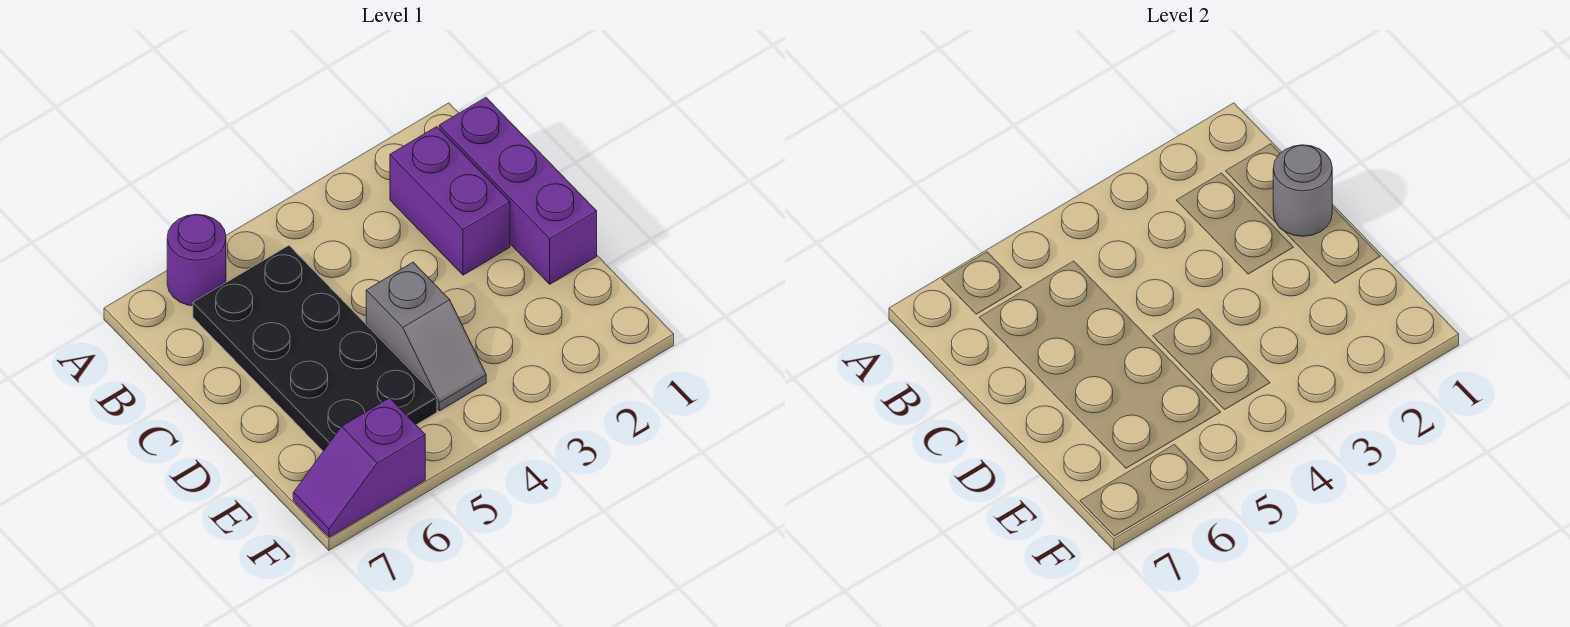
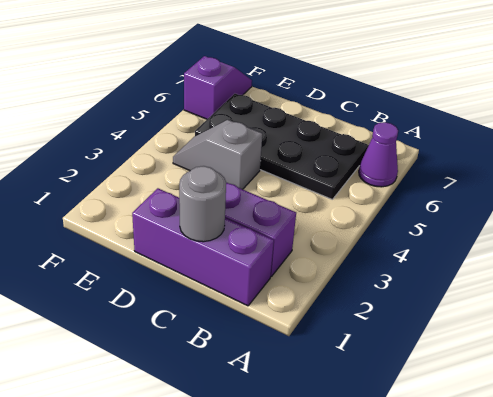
purple 1x1 round brick [167,214,226,306] -> purple 1x1 cone [359,122,398,187]

